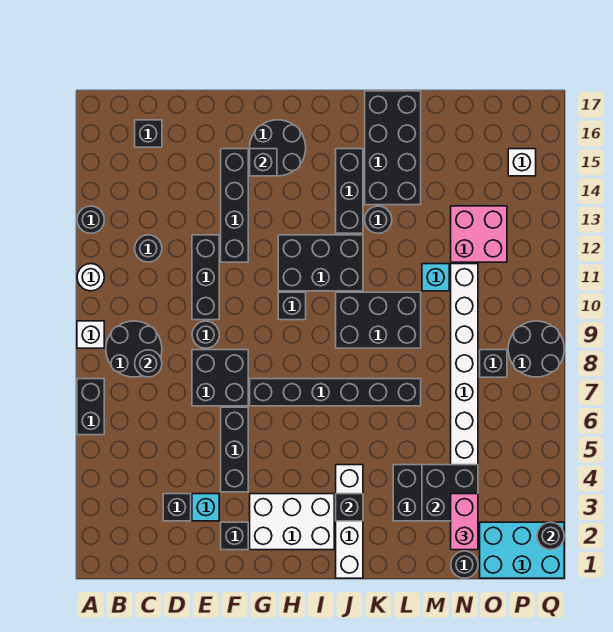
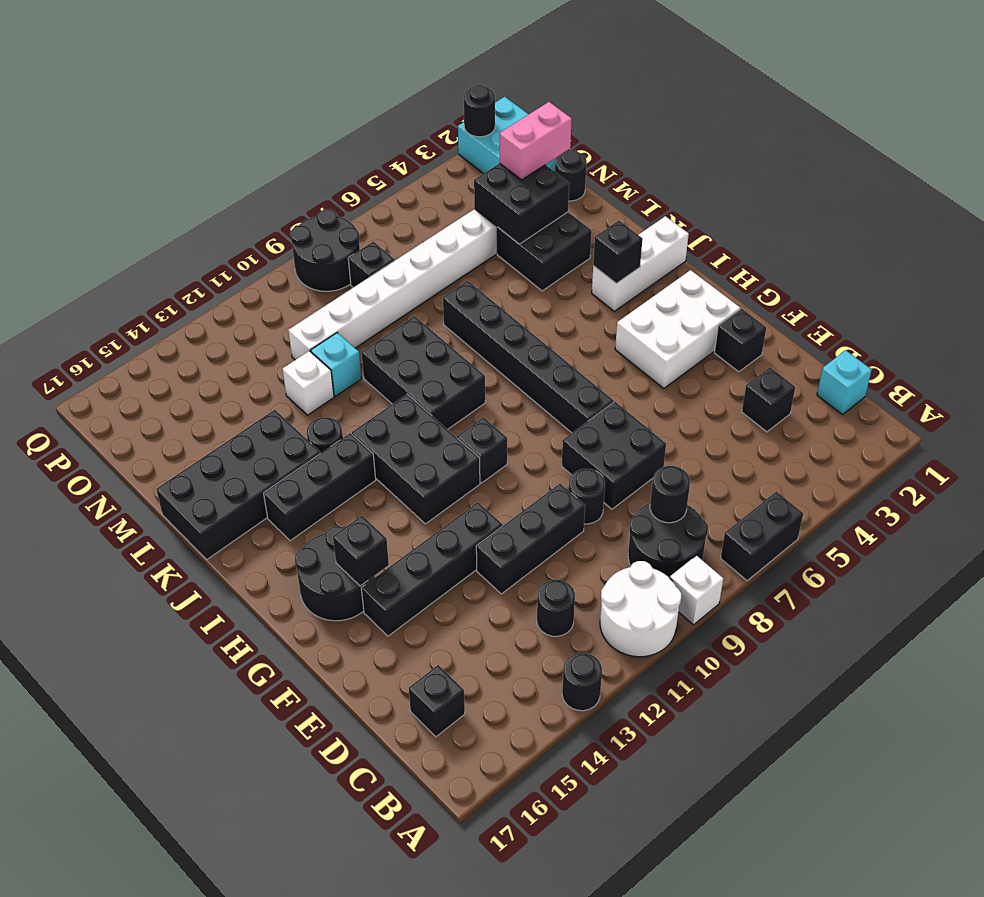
white 1x1 round brick [77,264,104,291] -> white 2x2 round brick [600,561,681,657]
cyan 1x1 brick [192,494,219,521] -> cyan 1x1 brick moved to [817,350,872,415]
black 1x3 brick [221,407,248,492] -> none
white 2x3 brick [250,494,334,550] -> white 2x3 brick turned to [615,270,740,388]
white 1x4 brick [336,465,363,578] -> white 1x3 brick [592,216,689,311]
pink 2x2 brick [451,206,507,262] -> none
white 1x1 brick [508,149,536,176] -> white 1x1 brick moved to [283,351,334,415]

